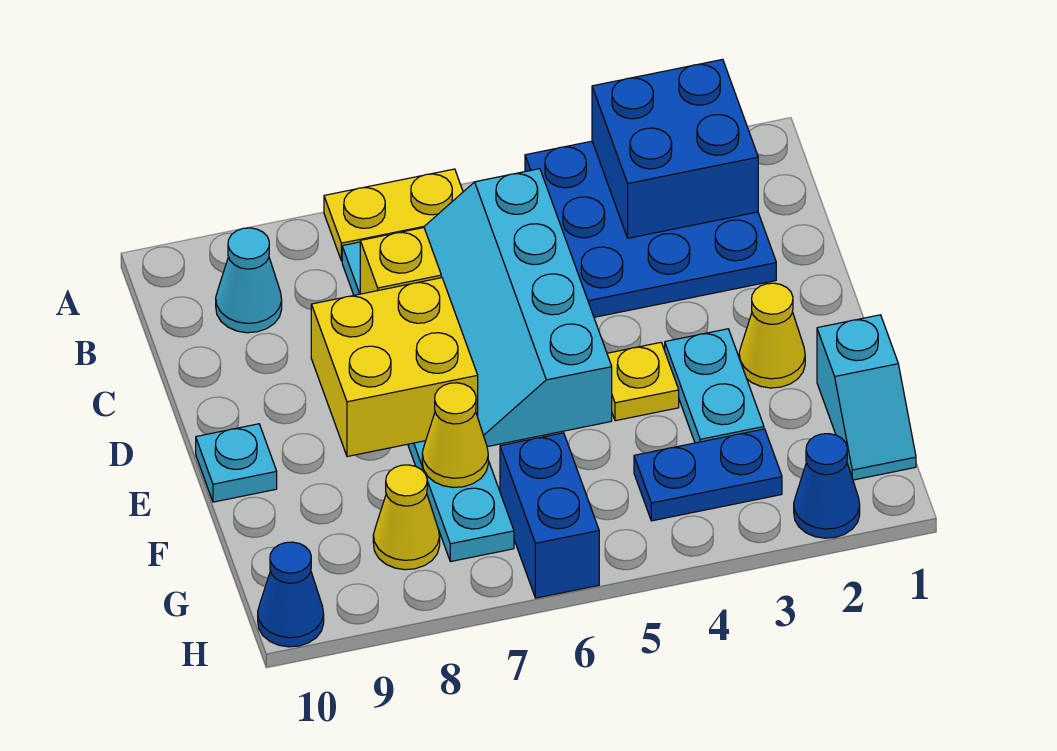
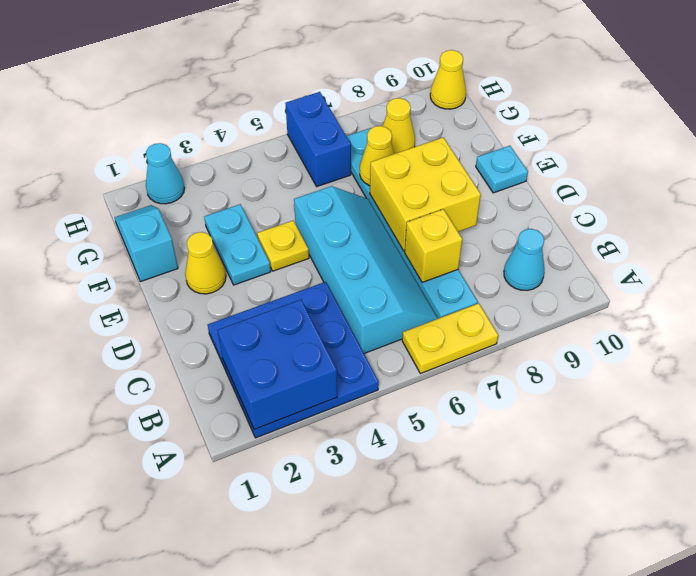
blue 1x2 plate [634,429,782,521] -> none
blue 1x1 cone [794,434,860,538] -> cyan 1x1 cone [146,143,185,204]
blue 1x1 cone [258,542,324,647] -> yellow 1x1 cone [430,50,466,109]

